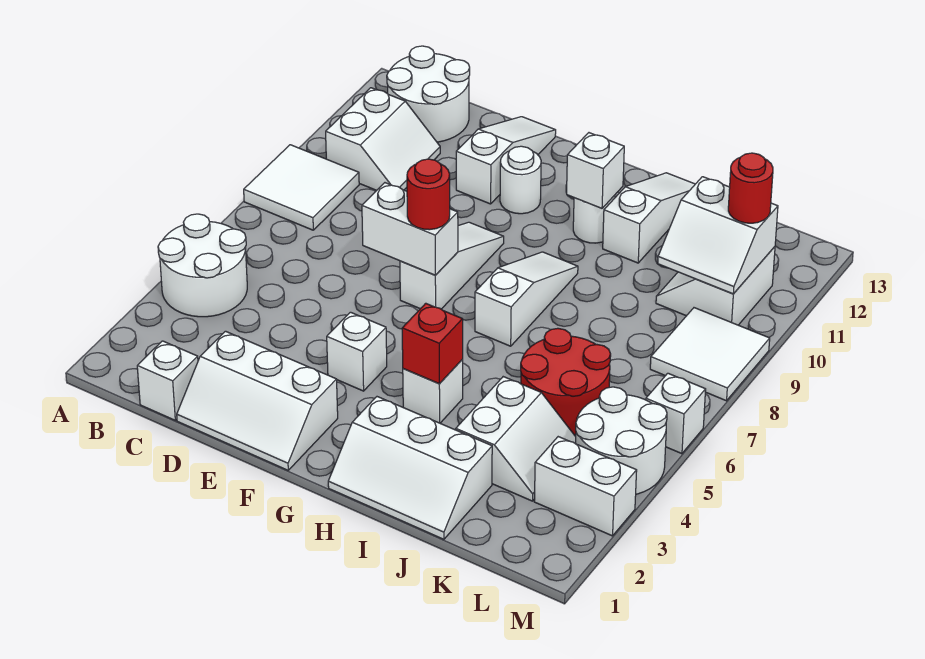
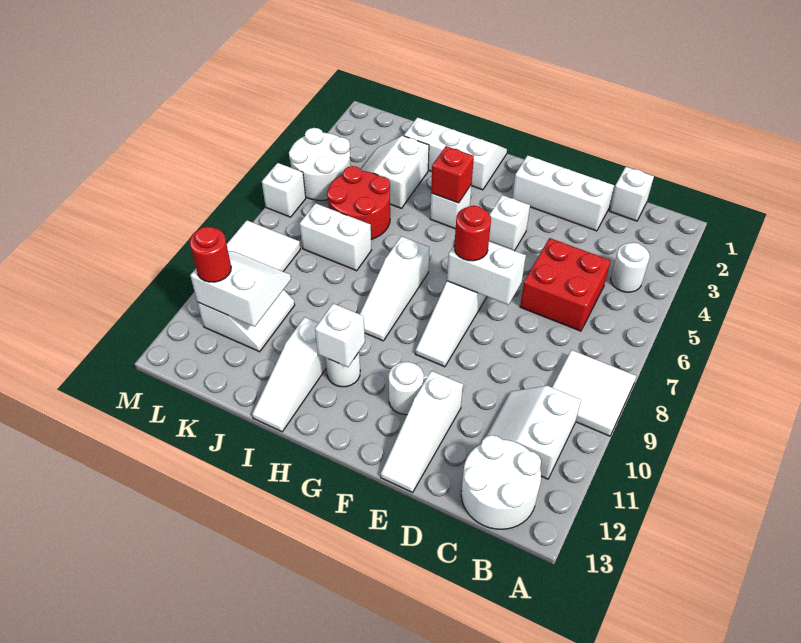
white 2x2 round brick [158,214,247,317] -> white 1x1 round brick [611,243,650,292]
none -> red 2x2 brick [520,238,610,331]
white 1x2 brick [534,437,637,536] -> white 1x2 brick moved to [300,203,371,271]

